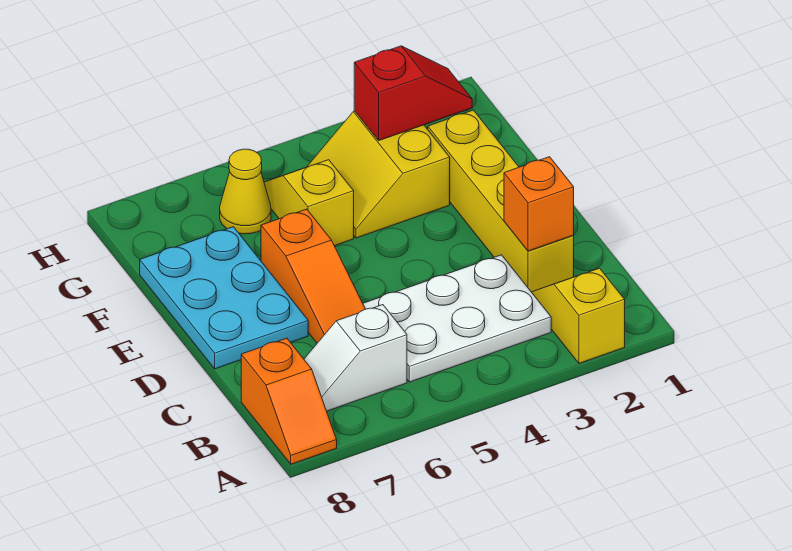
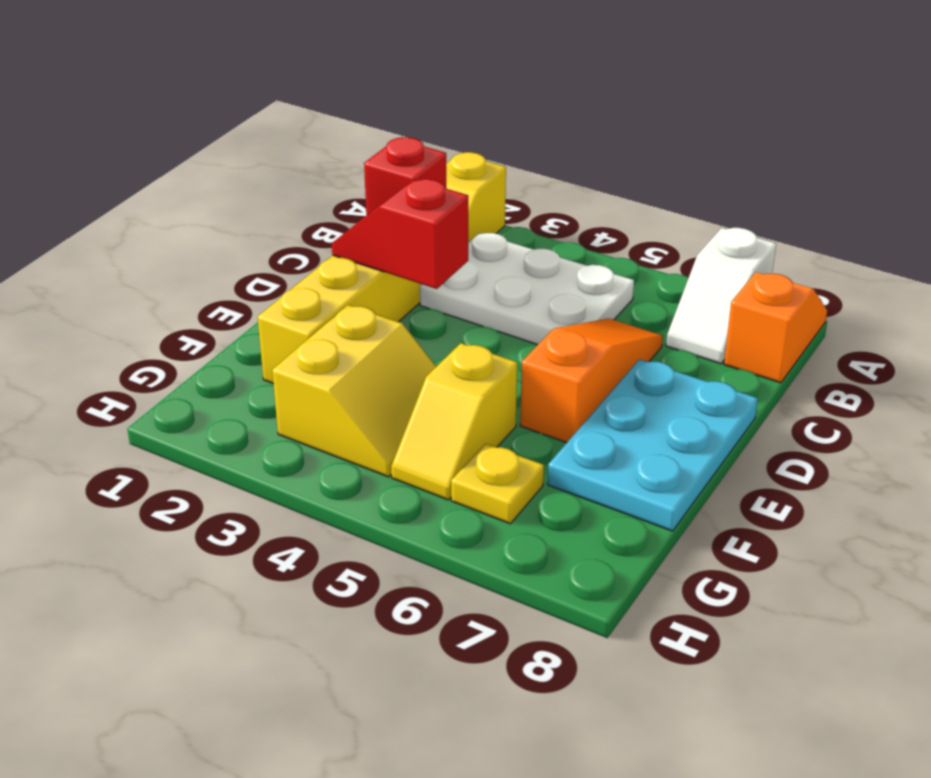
white 1x2 slope [304,305,407,411] -> white 1x2 slope turned to [666,228,776,364]
orange 1x1 brick [504,157,574,251] -> red 1x1 brick [364,137,446,215]
red 1x2 slope [354,46,472,140] -> red 1x2 slope moved to [332,179,468,289]
yellow 1x1 cone [220,149,271,234] -> yellow 1x1 plate [451,444,544,524]

